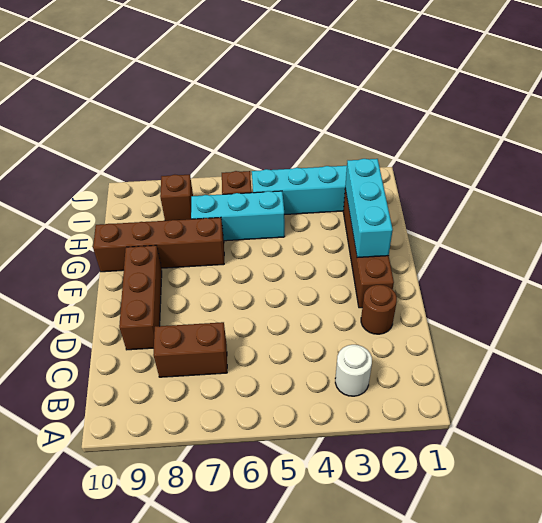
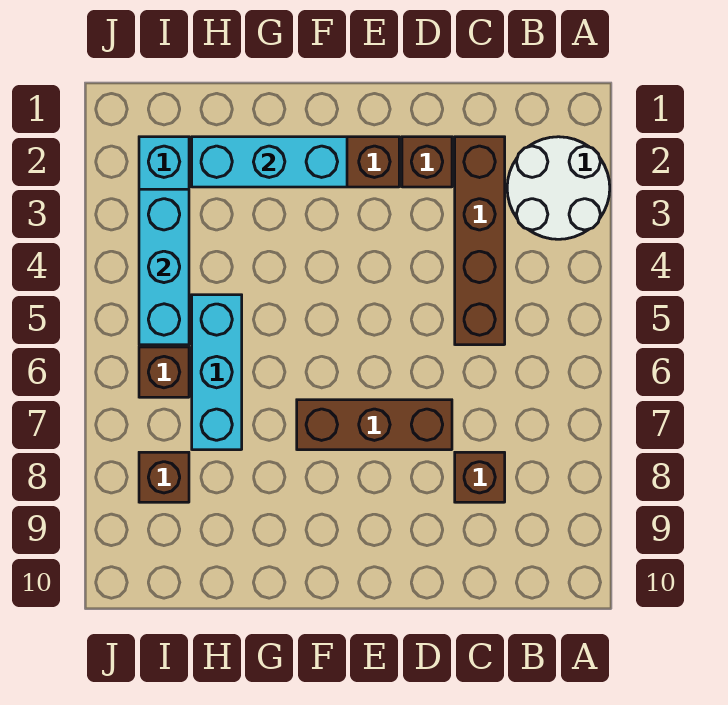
white 1x1 round brick [335,345,372,396] -> white 2x2 round brick [507,137,610,239]
brown 1x2 brick [153,322,227,377] -> brown 1x1 brick [455,452,505,502]
brown 1x1 round brick [361,285,397,334] -> brown 1x1 brick [402,137,452,187]
brown 1x3 brick [119,245,162,350] -> brown 1x3 brick moved to [297,400,452,450]
brown 1x4 brick [93,218,224,272] -> brown 1x4 brick moved to [455,137,505,345]
none -> cyan 1x3 brick [139,189,189,345]

